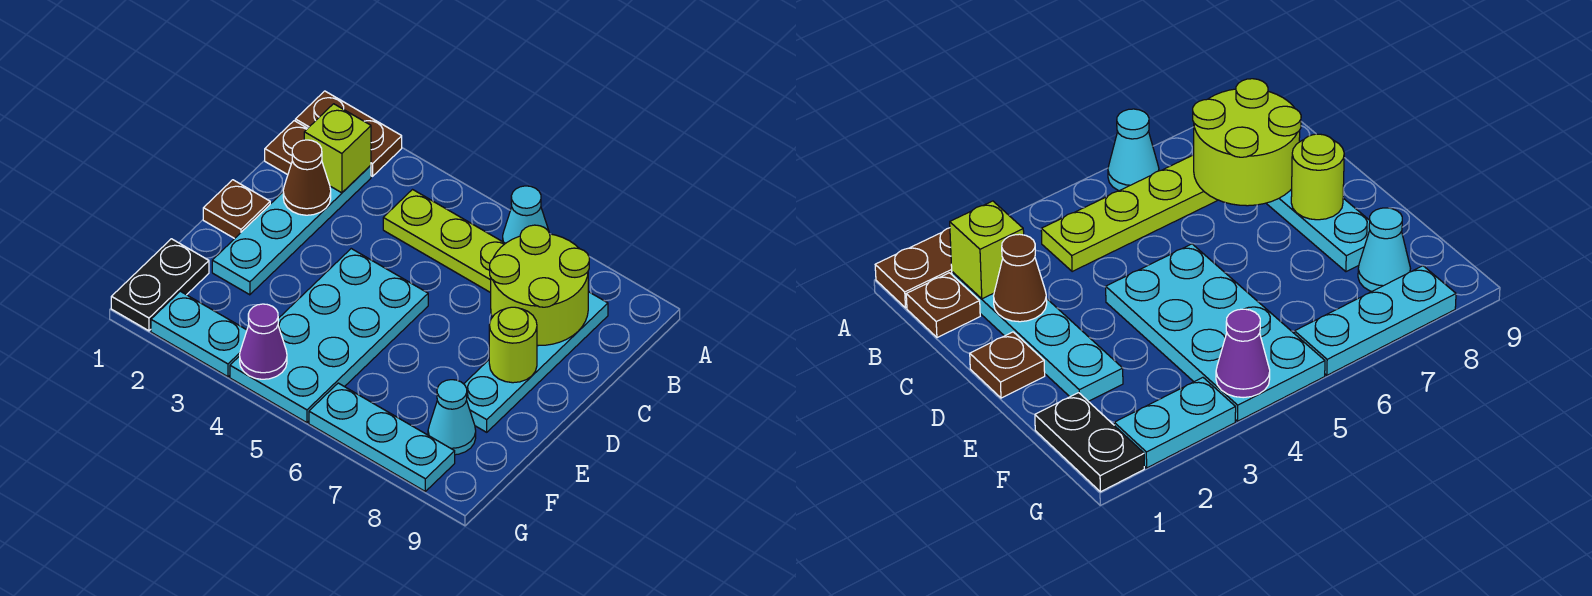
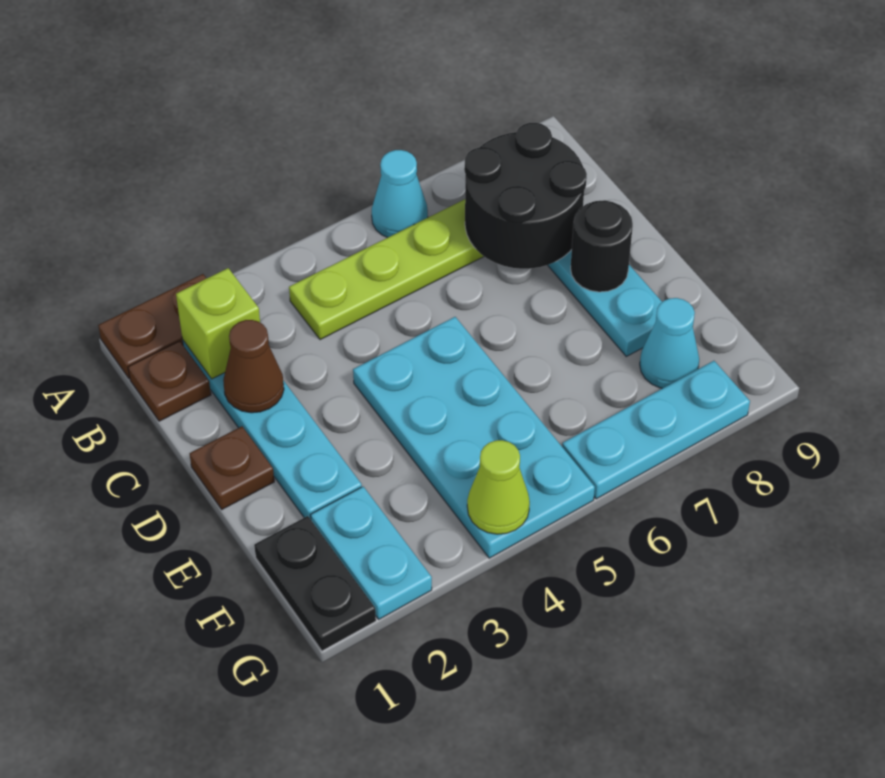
lime 2x2 round brick [490,225,589,346] -> black 2x2 round brick [464,123,587,269]
lime 1x1 round brick [489,307,537,383] -> black 1x1 round brick [571,200,633,292]
cyan 1x2 plate [151,291,247,377] -> cyan 1x2 plate turned to [311,487,432,619]
purple 1x1 cone [240,304,287,379] -> lime 1x1 cone [467,440,530,534]

